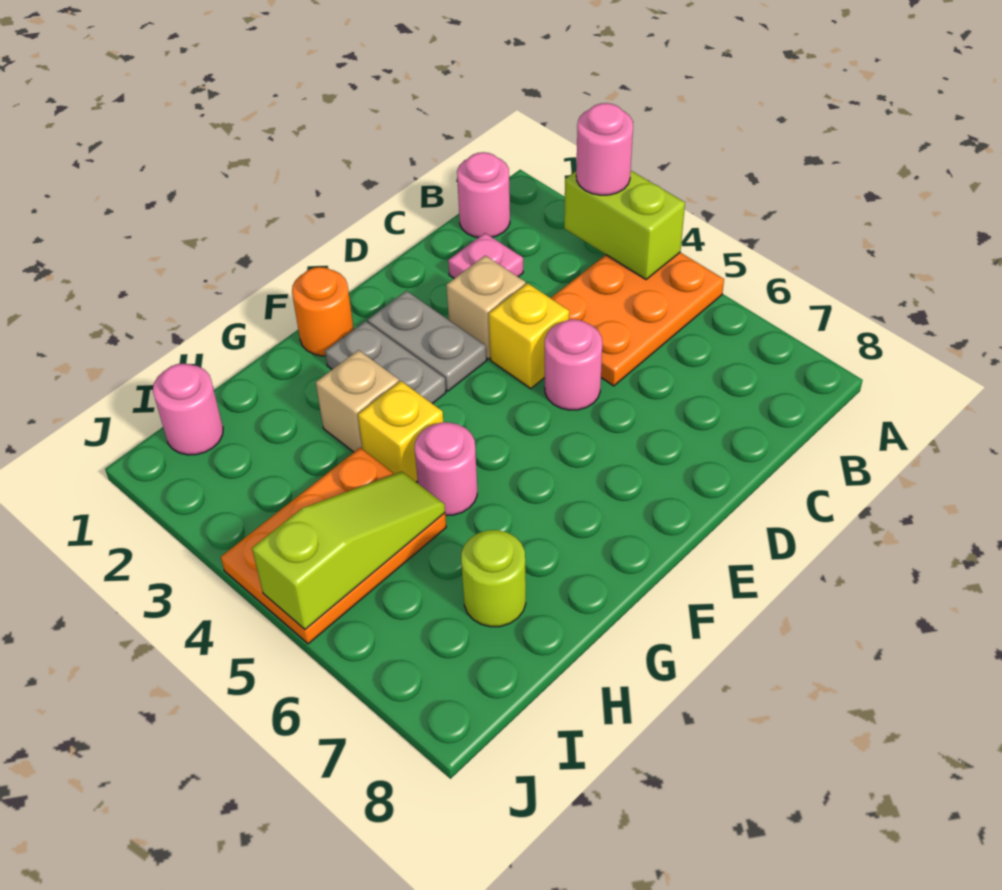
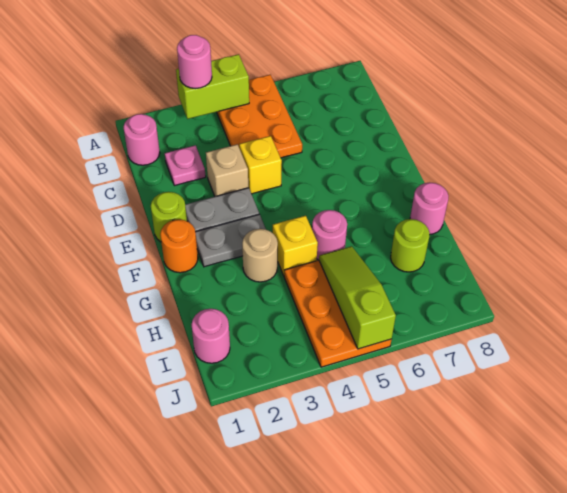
pink 1x1 round brick [545,319,602,410] -> pink 1x1 round brick moved to [410,182,448,235]
none -> lime 1x1 round brick [151,192,187,242]
tan 1x1 brick [316,350,399,452] -> tan 1x1 round brick [242,229,278,282]

